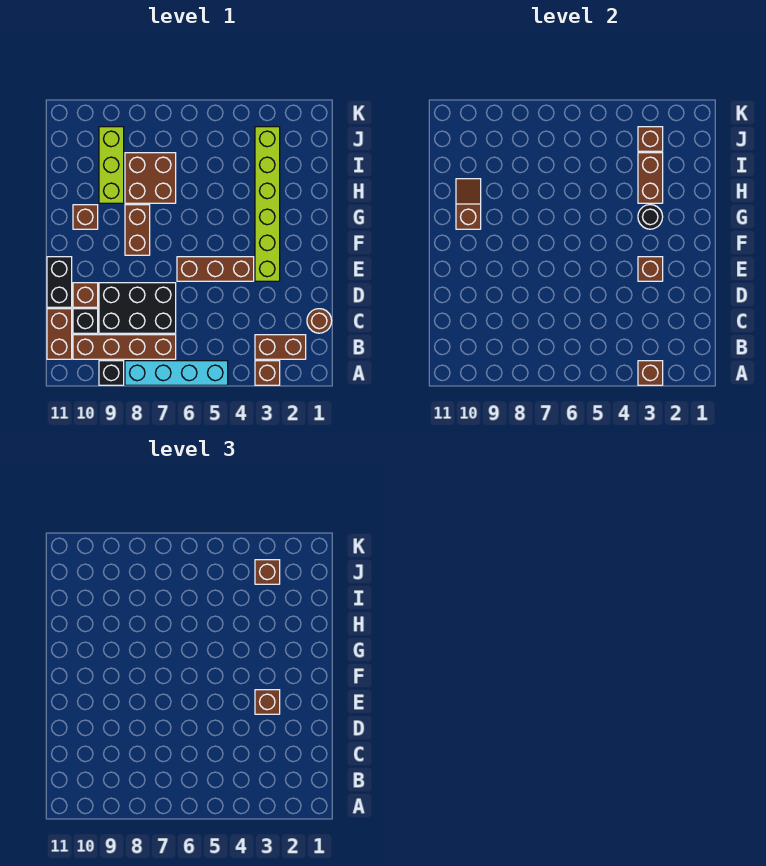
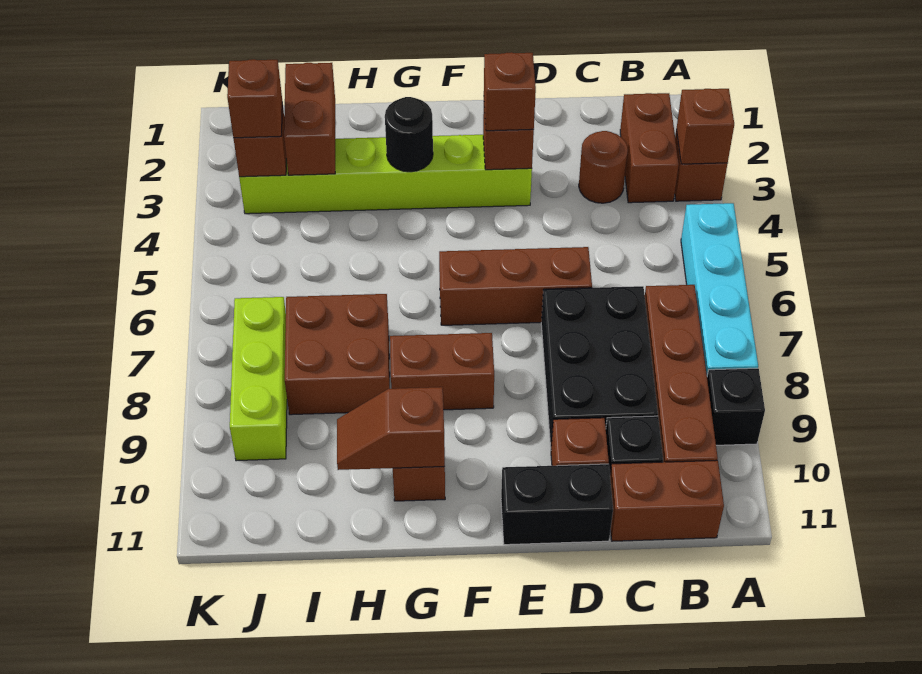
brown 1x1 round brick [307,309,332,333] -> brown 1x1 round brick moved to [579,131,628,203]
brown 1x3 brick [177,257,254,281] -> brown 1x3 brick turned to [439,247,592,325]
brown 1x2 brick [638,153,663,203] -> brown 1x2 brick turned to [284,63,335,175]
lime 1x3 brick [99,127,124,203] -> lime 1x3 brick turned to [230,297,287,461]

